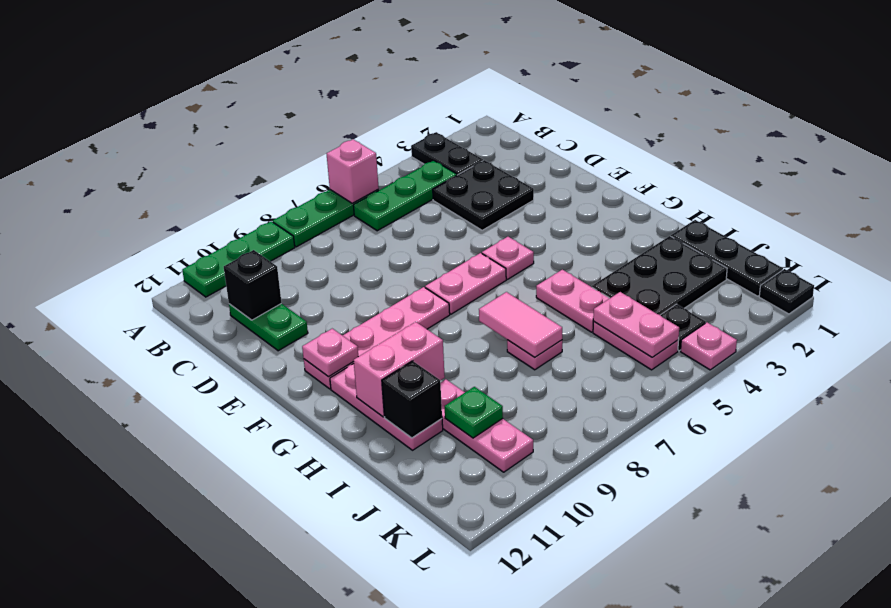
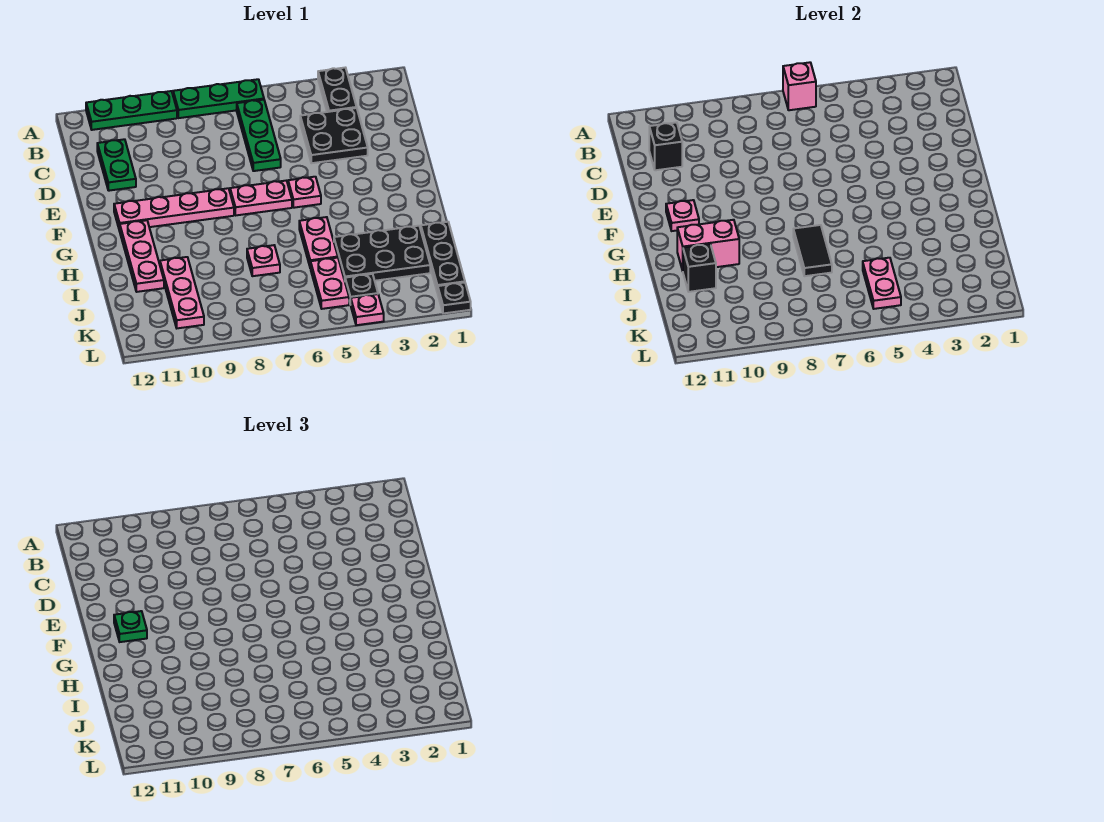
green 1x3 plate [353,160,457,231] -> green 1x3 plate turned to [237,100,281,171]
pink 1x2 tile [479,292,562,357] -> black 1x2 tile [793,225,832,276]
green 1x1 plate [445,387,503,438] -> green 1x1 plate moved to [114,611,147,642]

